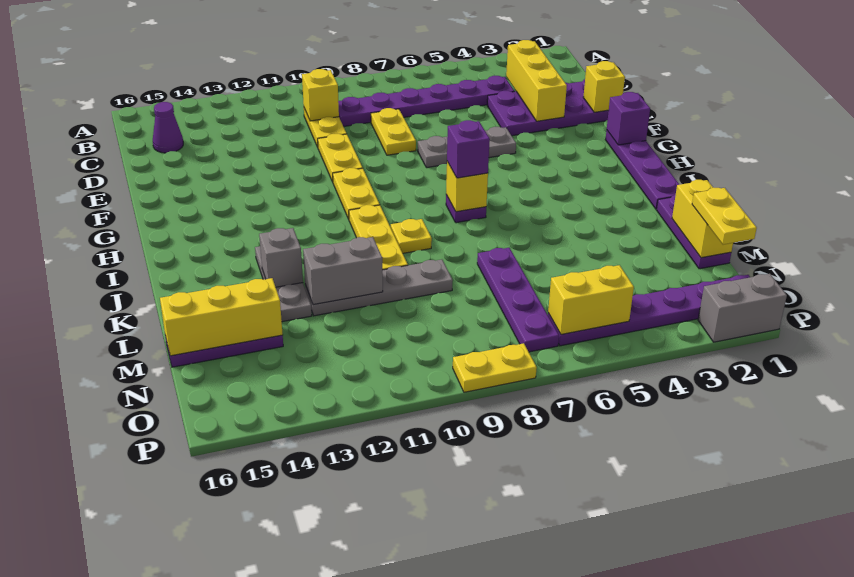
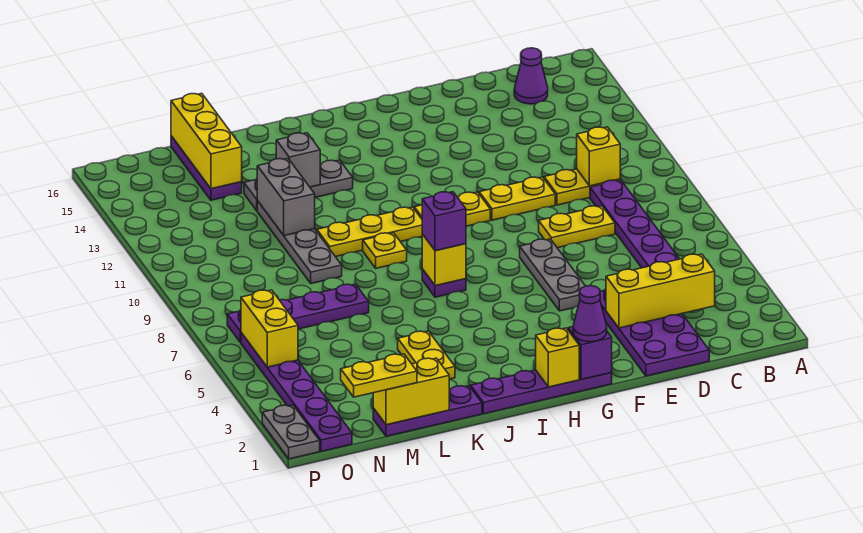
yellow 1x1 brick [583,61,625,112] -> yellow 1x1 brick moved to [536,328,579,387]
none -> purple 1x1 cone [573,286,607,342]
grey 1x2 brick [698,274,787,342] -> grey 1x2 plate [262,405,320,459]
yellow 1x2 plate [453,343,537,392] -> yellow 1x2 plate moved to [398,331,455,379]

